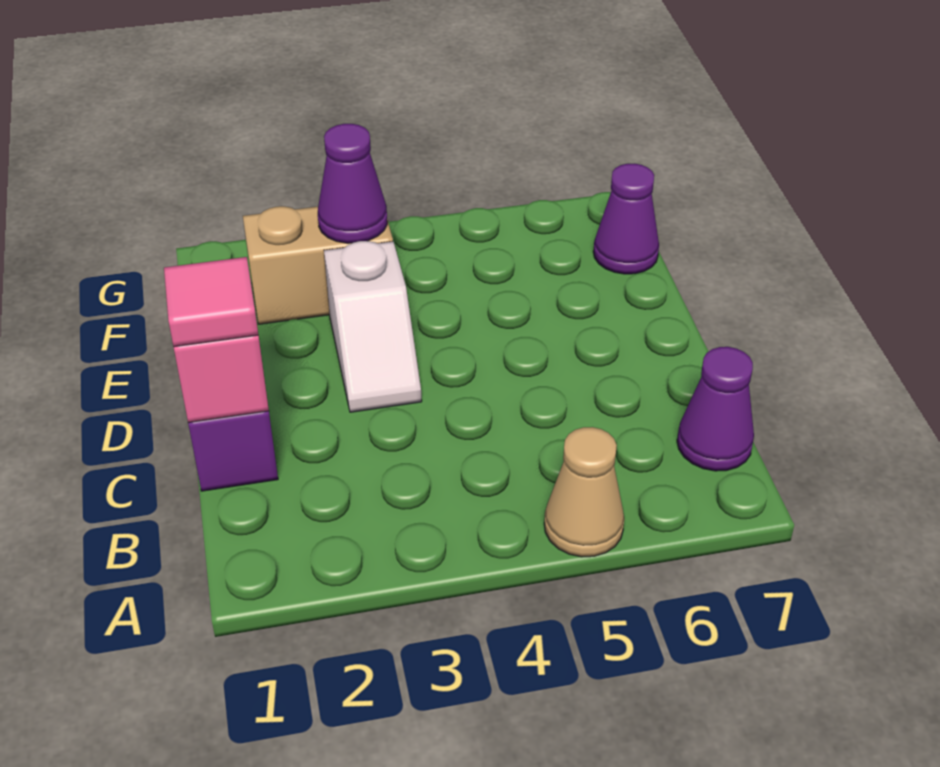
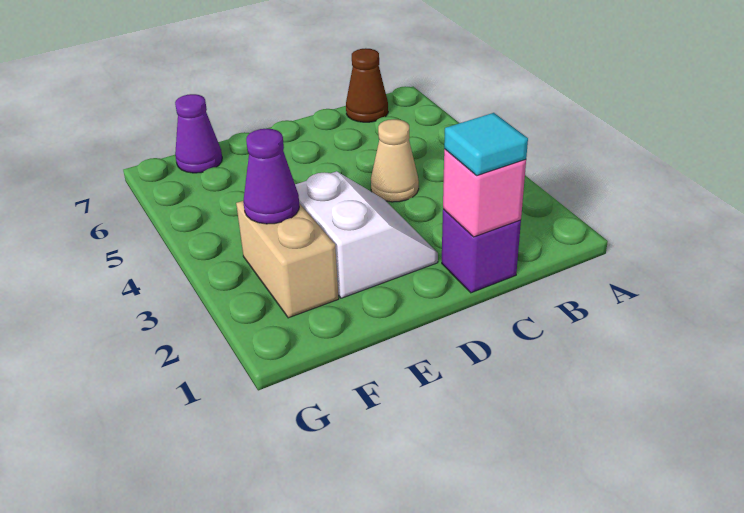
tan 1x1 cone [544,427,624,557] -> tan 1x1 cone moved to [371,119,419,202]
purple 1x1 cone [677,347,754,471] -> brown 1x1 cone [346,48,388,122]
pink 1x1 tile [164,257,258,347] -> cyan 1x1 tile [444,113,528,176]
white 1x2 slope [324,241,422,412] -> white 2x2 slope [295,171,438,298]

